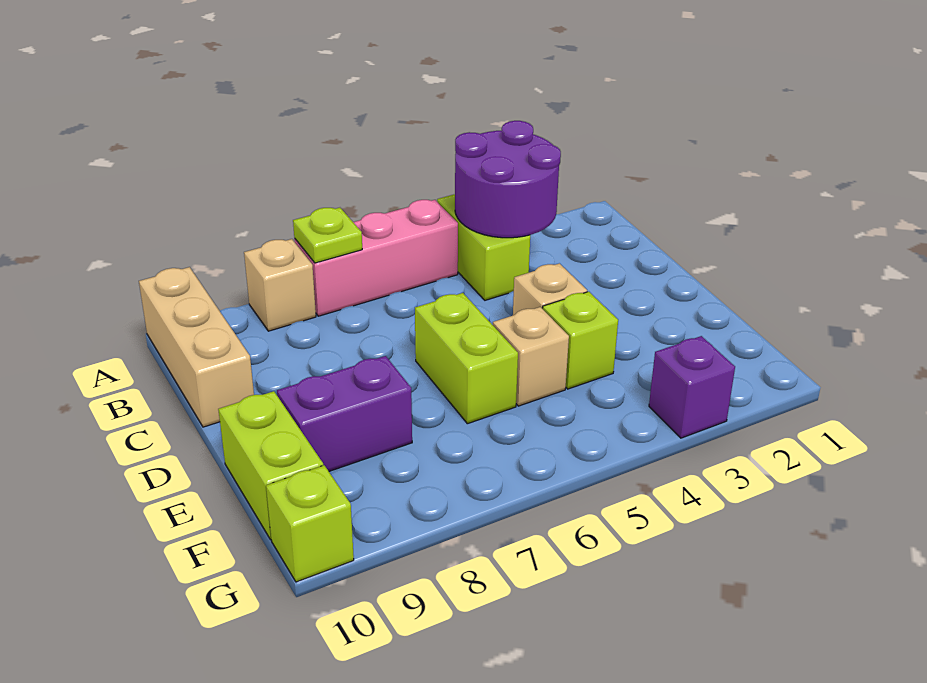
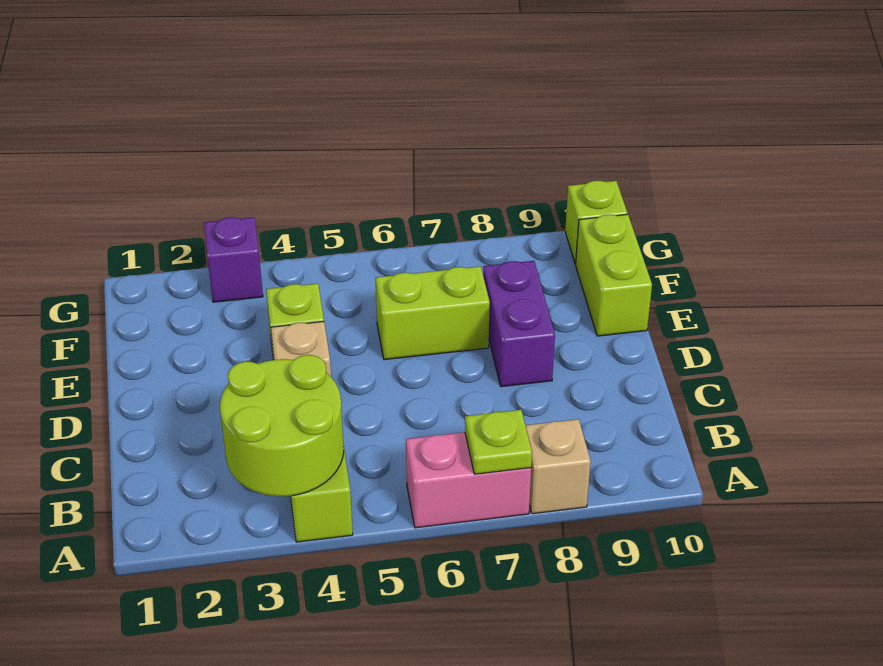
purple 2x2 round brick [455,121,561,238] -> lime 2x2 round brick [220,355,344,496]
pink 1x3 brick [294,200,458,316] -> pink 1x2 brick [406,432,531,528]
tan 1x3 brick [139,267,254,427] -> none
lime 1x2 brick [415,293,518,424] -> lime 1x2 brick turned to [376,266,490,360]
tan 1x1 brick [493,307,569,406] -> none
purple 1x2 brick [277,356,412,471] -> purple 1x2 brick turned to [483,261,555,387]

